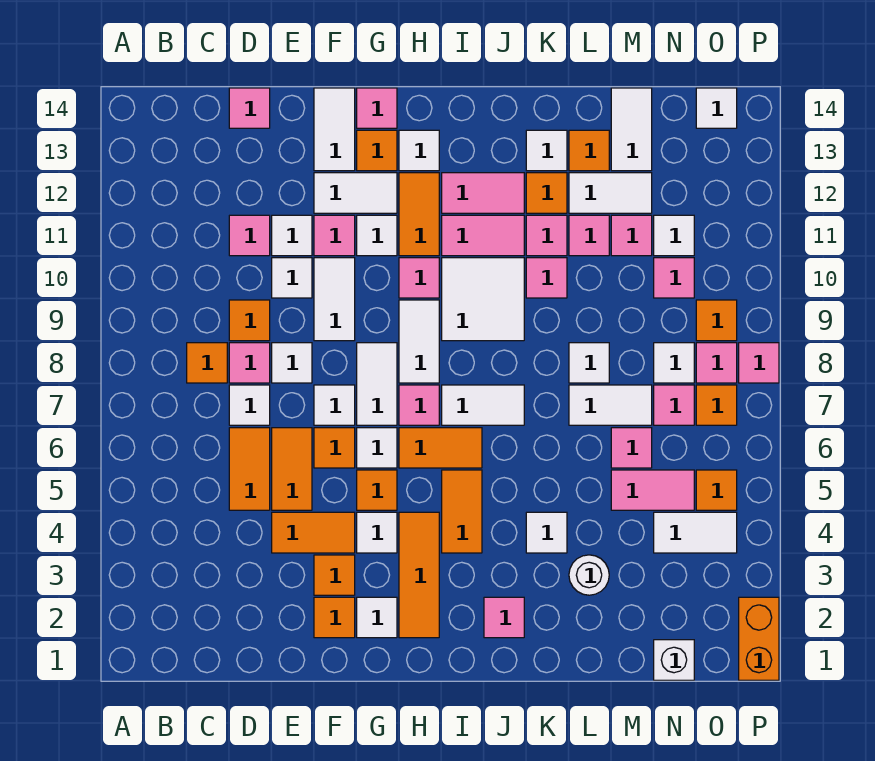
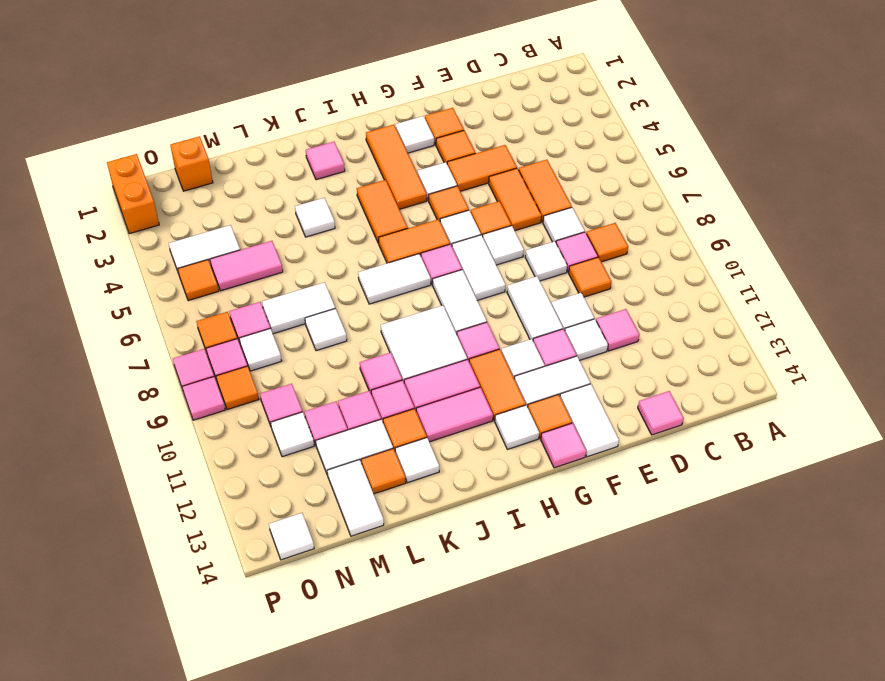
white 1x1 round brick [569,555,609,595] -> none
pink 1x1 tile [611,428,652,468] -> pink 1x1 tile moved to [182,377,225,420]
white 1x1 brick [654,640,694,680] -> orange 1x1 brick [170,136,213,191]

